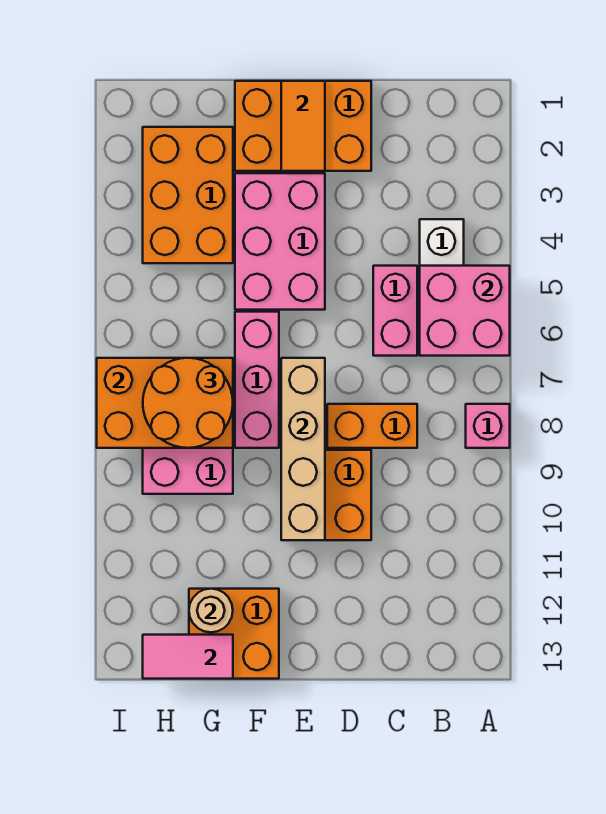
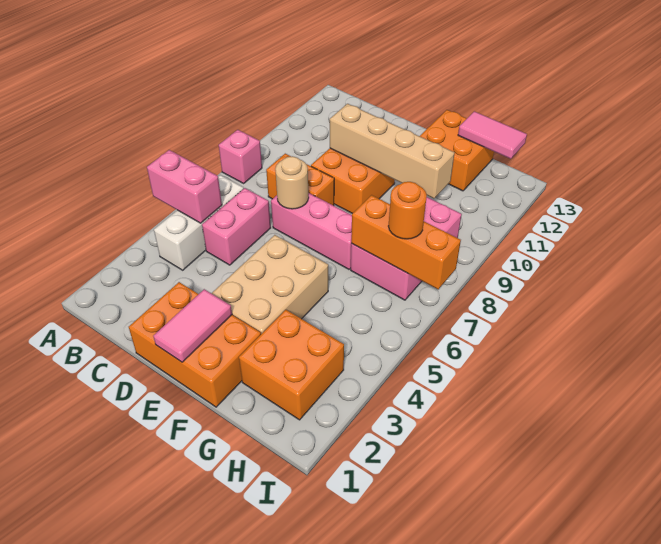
pink 2x2 brick [420,266,510,356] -> pink 1x2 brick [147,150,222,223]
orange 1x2 tile [281,81,325,171] -> pink 1x2 tile [153,289,232,362]
pink 2x3 brick [235,173,325,310] -> tan 2x3 brick [212,235,328,334]
tan 1x4 brick [281,358,325,540] -> tan 1x4 brick turned to [330,104,454,199]
pink 1x3 brick [235,312,279,448] -> pink 1x3 brick turned to [271,193,352,269]
orange 2x3 brick [143,127,233,263] -> orange 2x2 brick [239,310,344,420]
orange 2x3 brick [97,358,233,448] -> orange 1x3 brick [351,195,461,289]
orange 2x2 round brick [143,358,233,448] -> orange 1x1 round brick [388,182,427,239]
tan 1x1 round brick [189,589,233,632] -> tan 1x1 round brick moved to [275,156,309,209]

